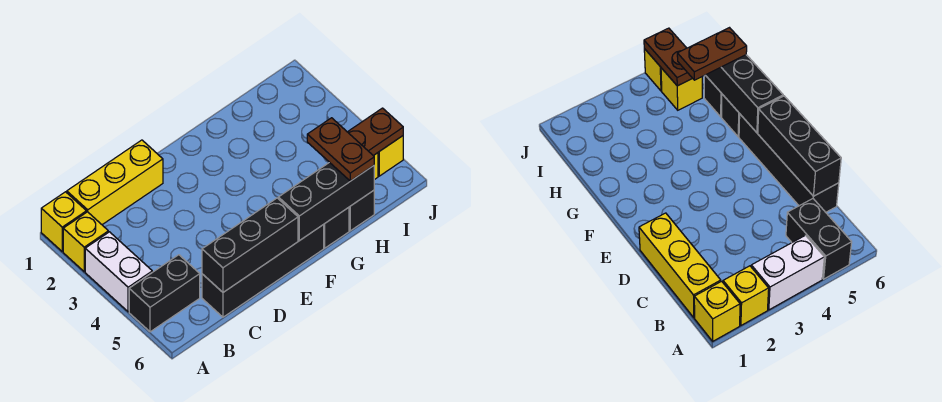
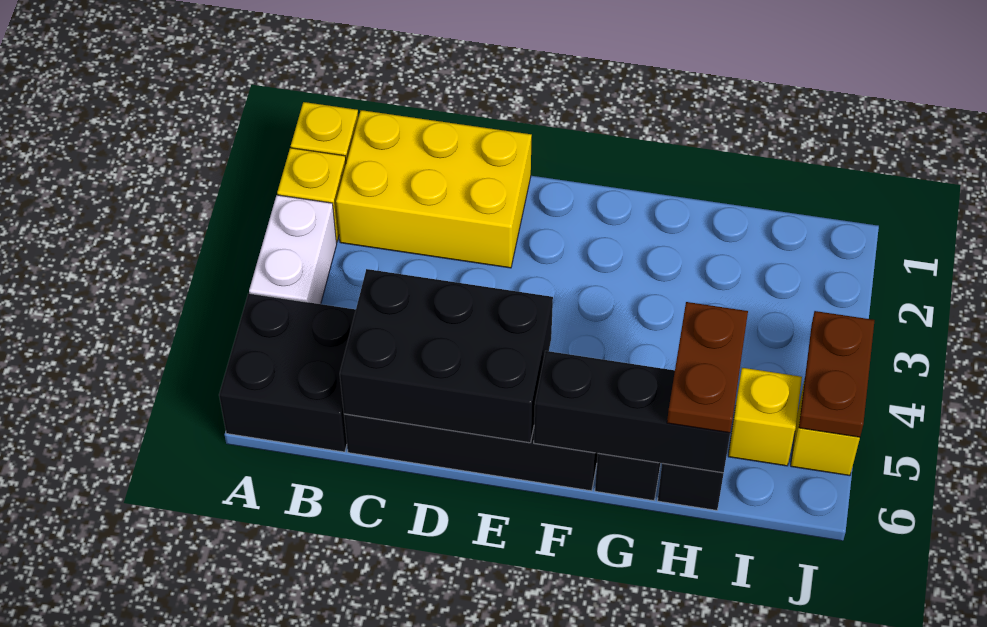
black 1x2 brick [129,255,200,332] -> black 2x2 brick [219,293,356,452]
yellow 1x3 brick [67,140,163,225] -> yellow 2x3 brick [336,110,532,268]
black 1x3 brick [202,198,298,292] -> black 2x3 brick [340,269,553,443]
brown 1x2 plate [348,108,403,156] -> brown 1x2 plate turned to [799,311,875,437]

